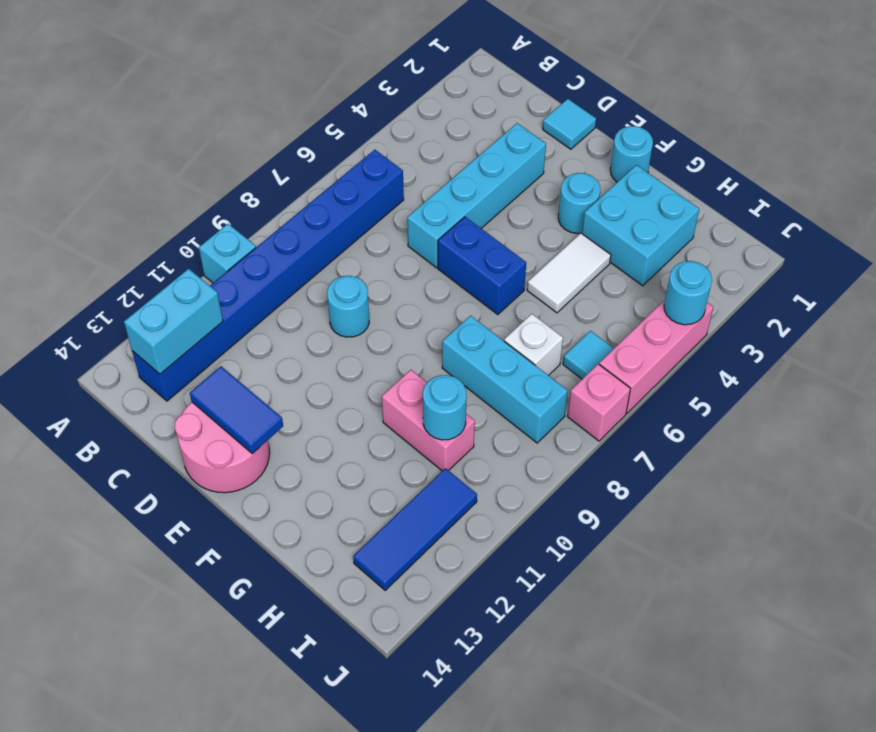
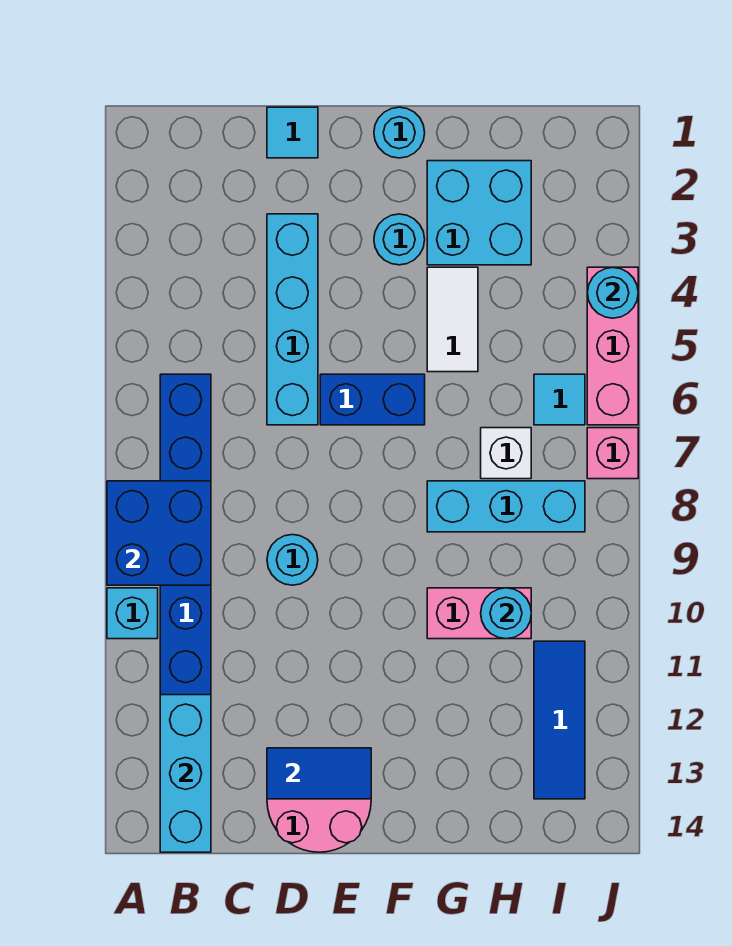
none -> blue 2x2 brick [107,481,211,585]
cyan 1x2 brick [124,269,223,374] -> cyan 1x3 brick [160,695,211,852]

